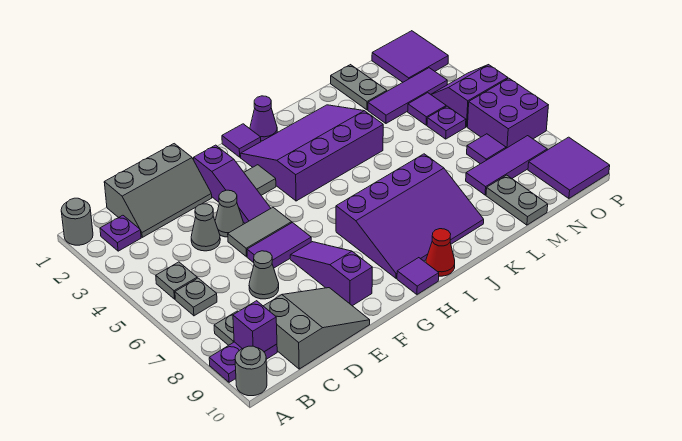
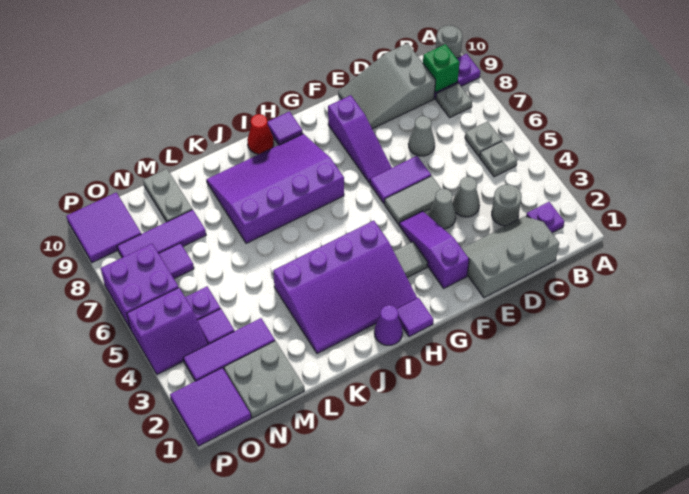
grey 1x1 round brick [61,198,93,245] -> grey 1x1 round brick moved to [492,185,522,226]
purple 1x1 brick [233,301,277,352] -> green 1x1 brick [423,44,460,92]
grey 1x2 plate [331,65,387,110] -> grey 2x2 plate [224,341,304,418]

